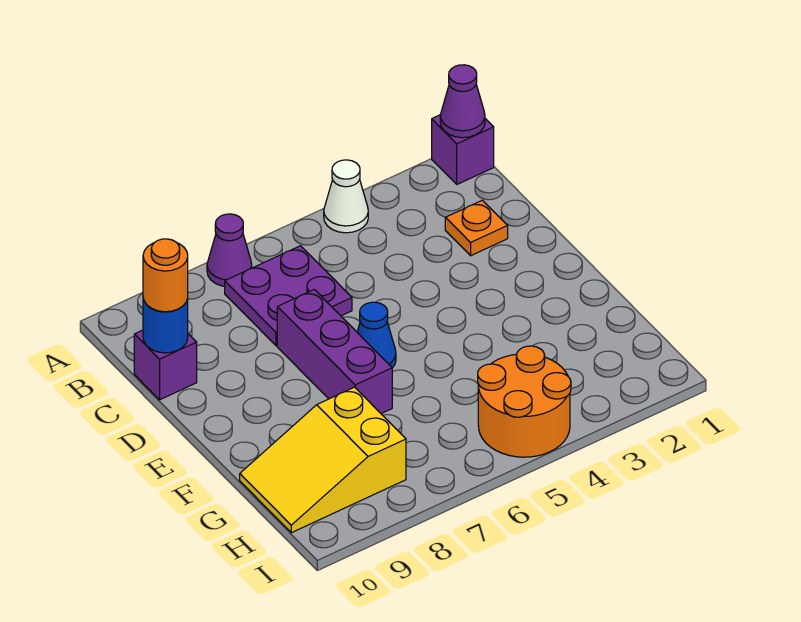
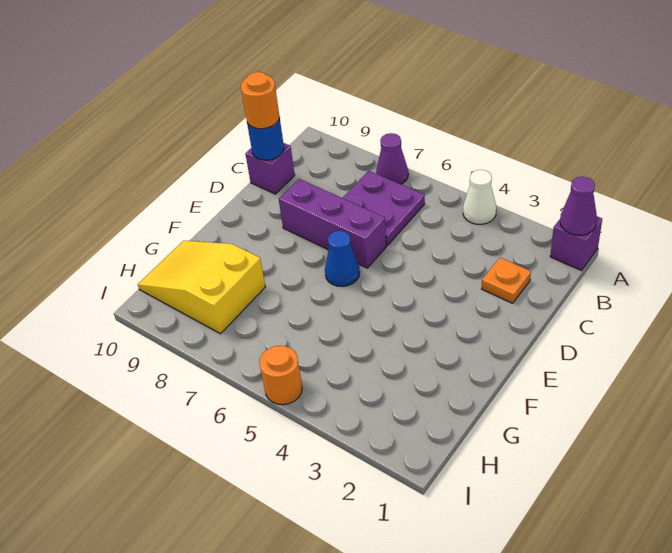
purple 1x3 brick [277,290,392,414] -> purple 1x3 brick turned to [279,179,386,268]
orange 2x2 round brick [478,346,571,457] -> orange 1x1 round brick [259,346,302,405]

